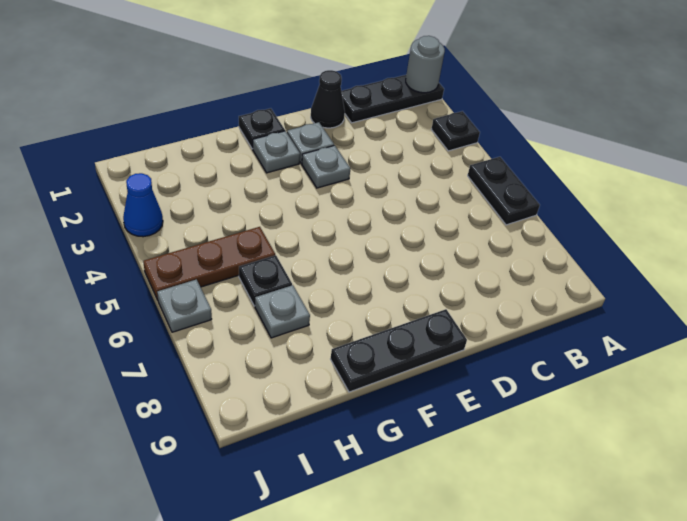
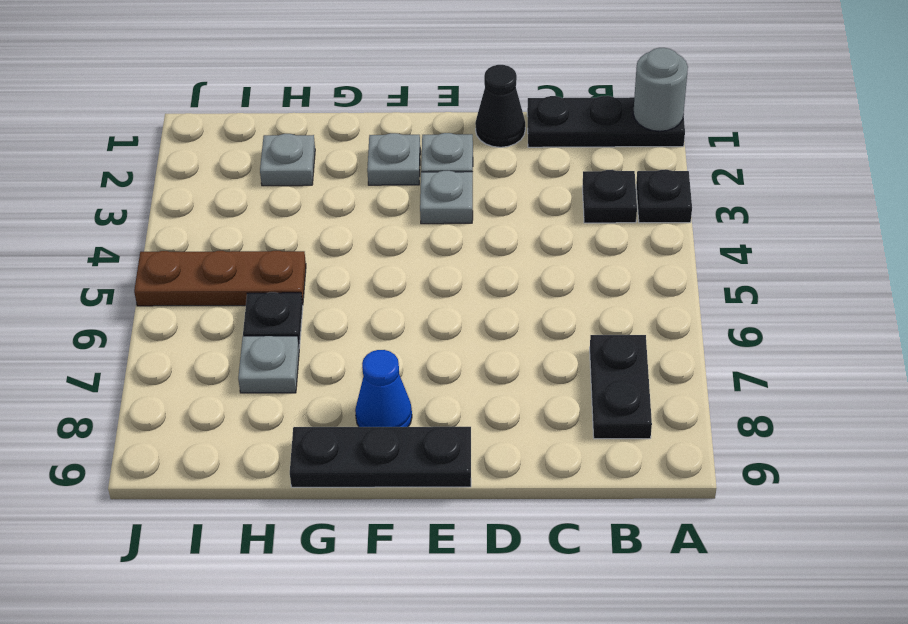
black 1x2 plate [468,157,540,225] -> black 1x2 plate moved to [590,335,652,439]
black 1x1 plate [239,108,285,149] -> black 1x1 plate moved to [583,170,637,223]
blue 1x1 cone [123,173,163,237] -> blue 1x1 cone moved to [355,350,412,427]
grey 1x1 plate [157,279,212,332] -> grey 1x1 plate moved to [260,134,315,186]

